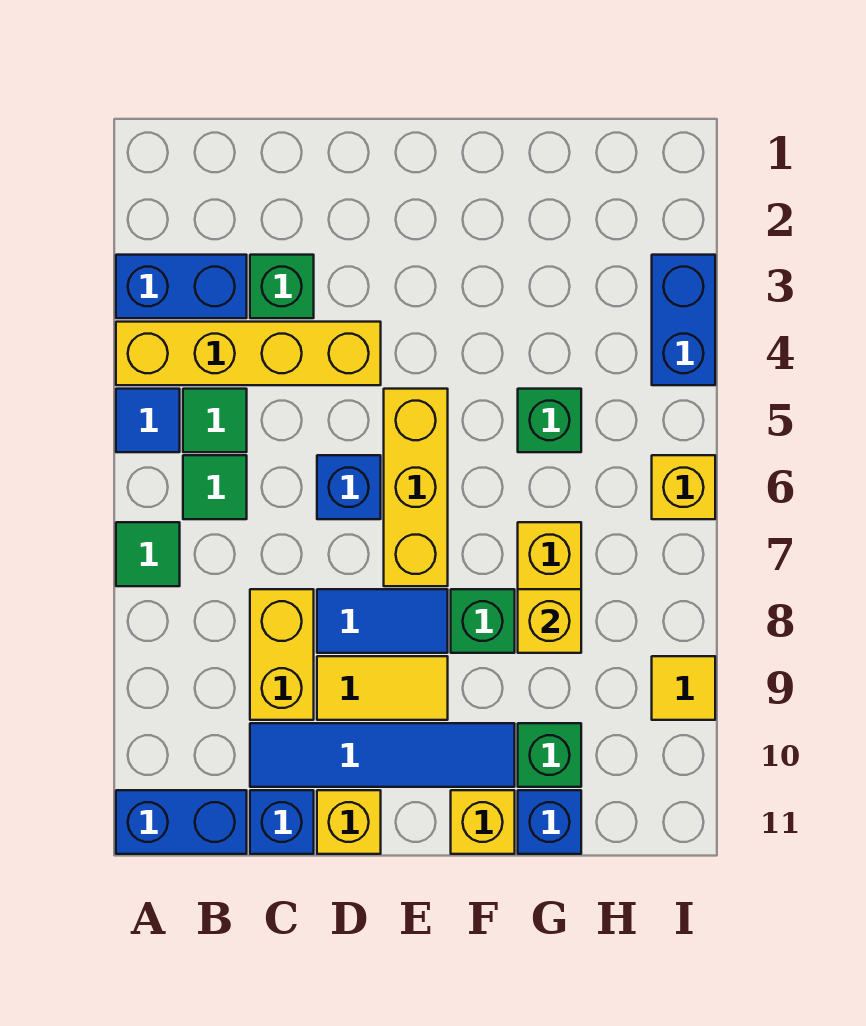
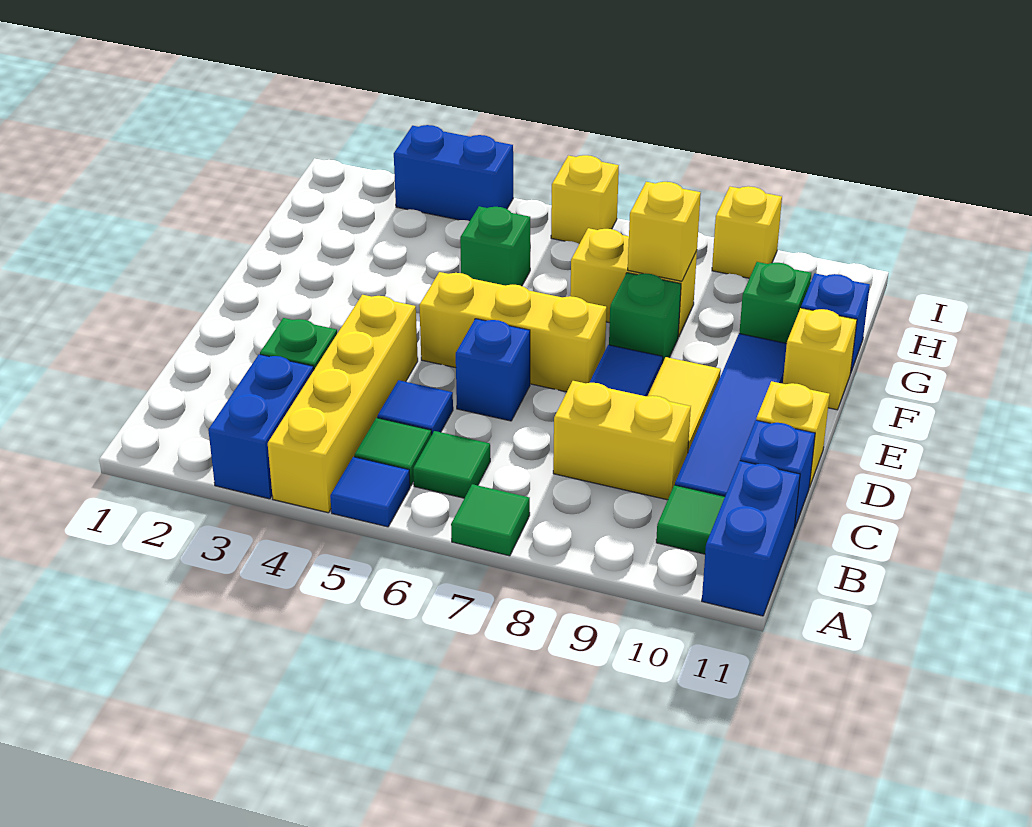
none -> green 1x1 tile [656,485,725,554]
none -> blue 1x1 tile [377,380,453,434]
yellow 1x1 tile [652,656,715,720] -> yellow 1x1 brick [712,186,782,278]

